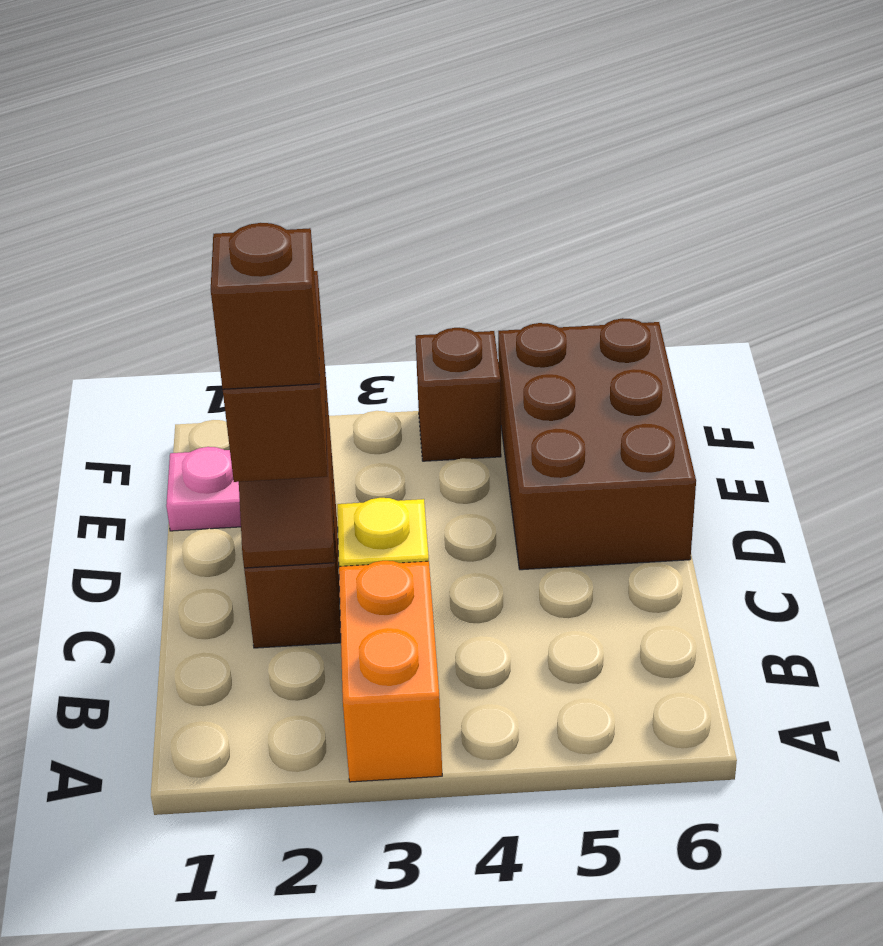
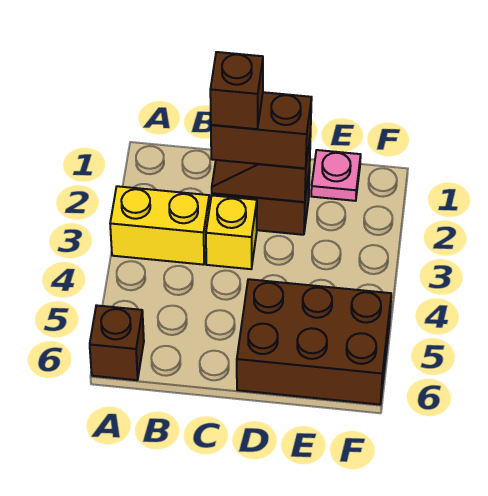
orange 1x2 brick [339,561,442,782] -> yellow 1x2 brick [110,186,209,265]
brown 1x1 brick [416,328,501,461] -> brown 1x1 brick moved to [90,305,144,380]

